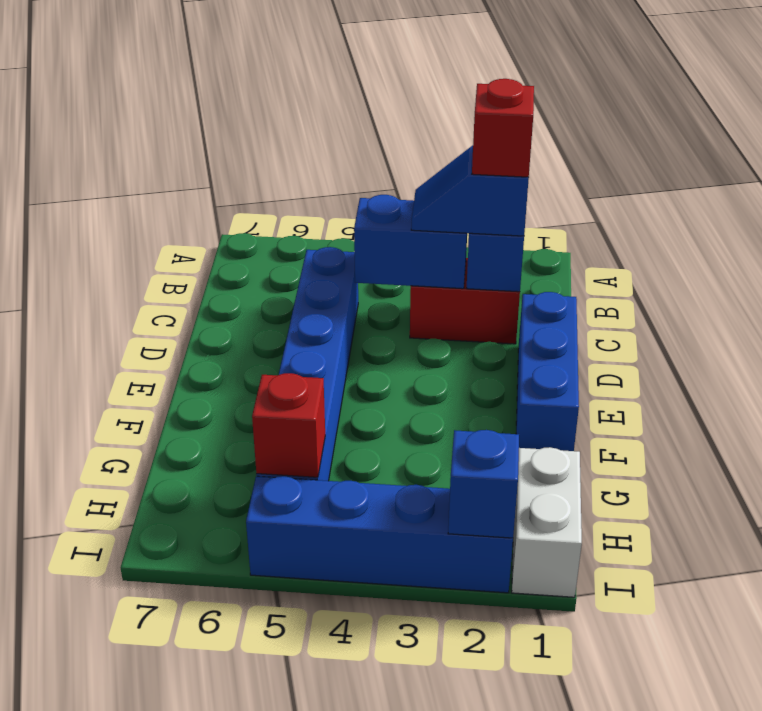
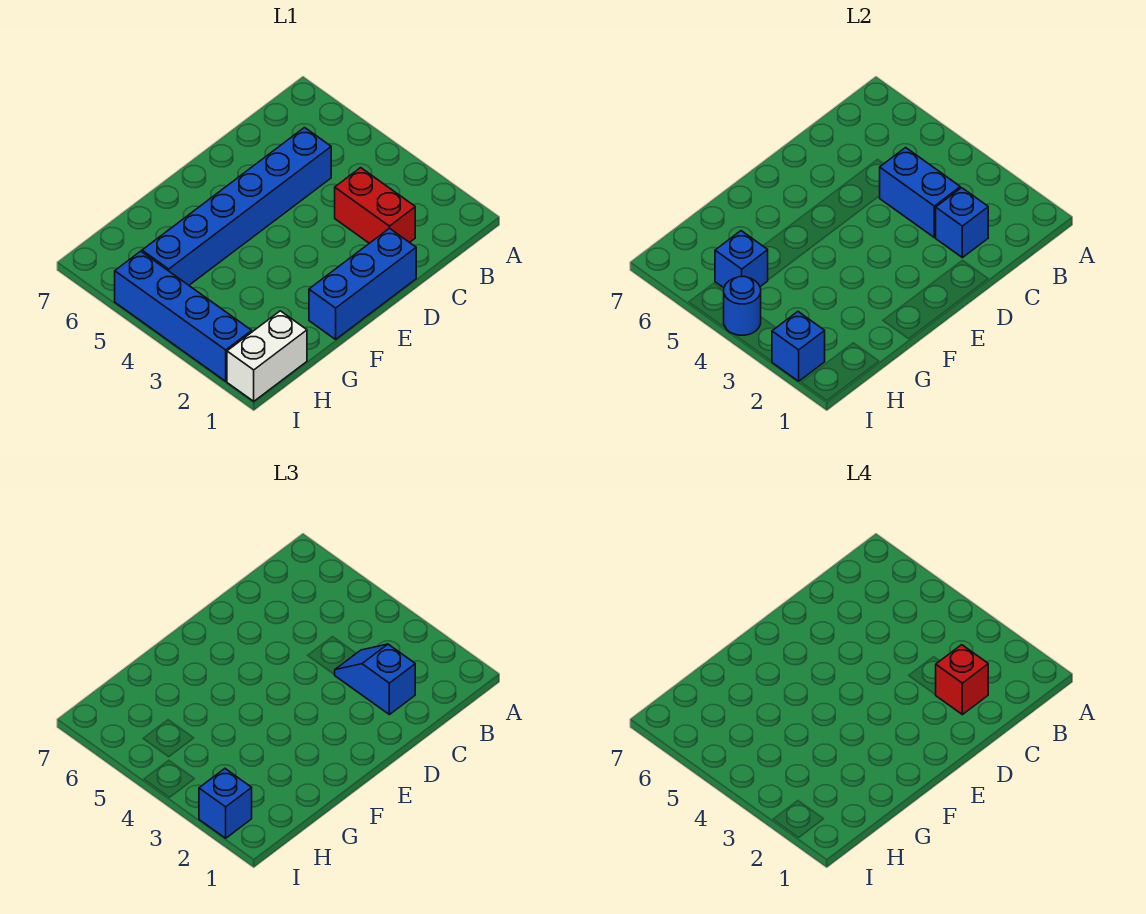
red 1x1 brick [252,373,325,477] -> blue 1x1 brick [715,231,768,288]
none -> blue 1x1 brick [199,769,252,838]
none -> blue 1x1 round brick [724,277,761,335]

